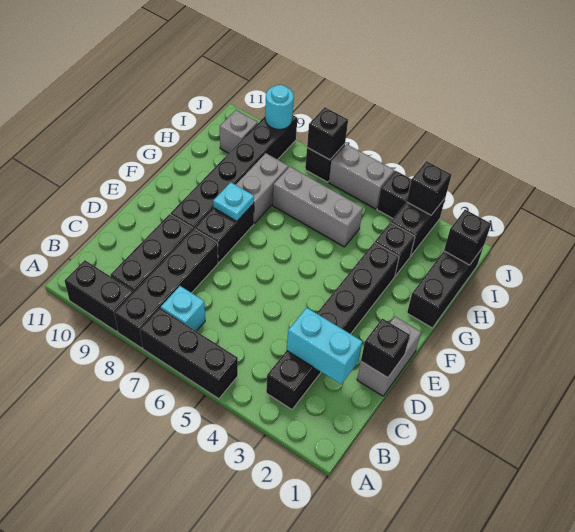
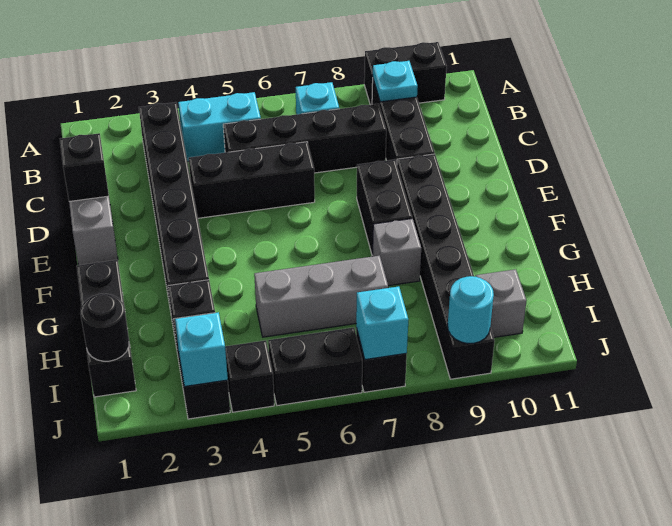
black 1x3 brick [140,308,238,399] -> black 1x3 brick moved to [189,142,315,218]
black 1x4 brick [114,229,218,348] -> black 1x4 brick turned to [223,104,386,173]
cyan 1x2 brick [287,308,362,384] -> cyan 1x2 brick moved to [178,92,261,161]
cyan 1x1 plate [213,182,254,221] -> cyan 1x1 plate moved to [373,61,418,102]
grey 1x2 brick [236,153,288,223] -> grey 1x1 brick [373,219,421,286]
black 1x1 brick [444,210,491,265] -> black 1x1 round brick [80,294,129,361]
black 1x1 brick [407,161,451,215] -> cyan 1x1 brick [175,312,228,386]
grey 1x2 brick [329,144,394,209] -> black 1x2 brick [268,327,362,406]
black 1x1 brick [307,107,348,160] -> cyan 1x1 brick [356,286,408,360]

